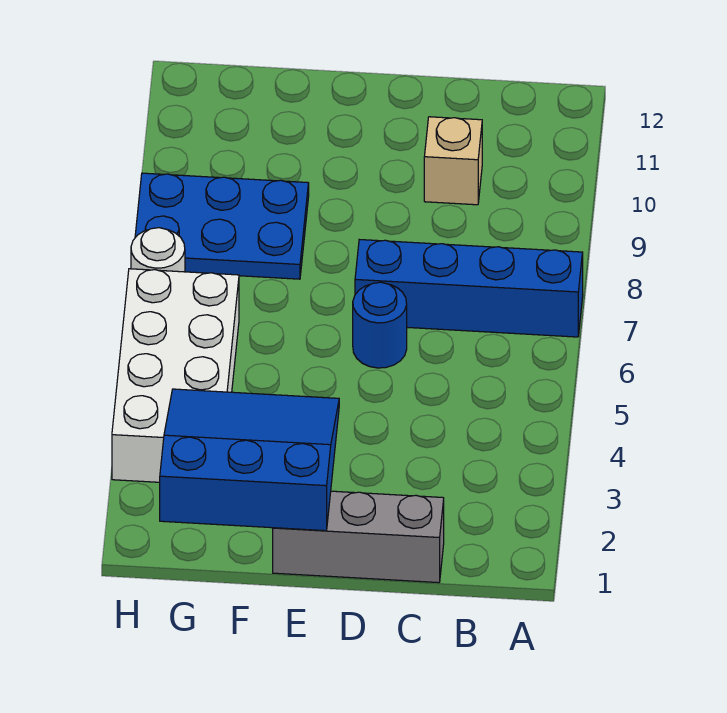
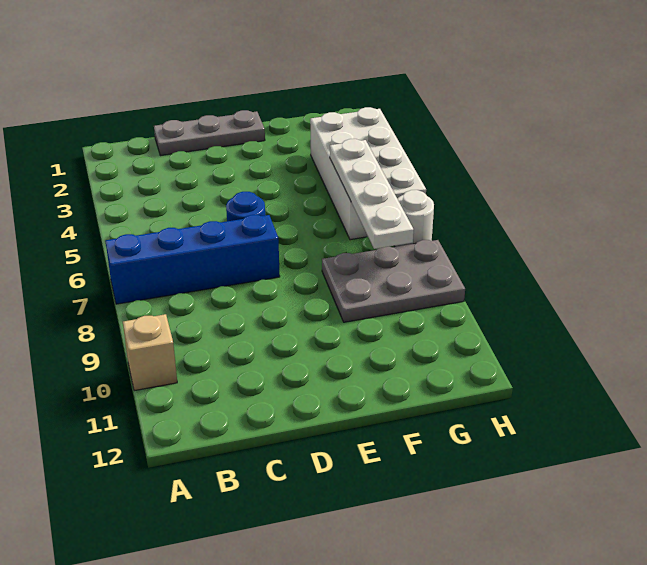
grey 1x3 brick [273,491,444,583] -> grey 1x3 plate [154,110,265,156]
tan 1x1 brick [424,117,482,205] -> tan 1x1 brick moved to [123,314,177,391]
blue 3x3 slope [160,389,339,531] -> none
blue 2x3 plate [135,173,309,279] -> grey 2x3 plate [322,240,465,322]
none -> white 1x4 plate [330,139,414,249]

